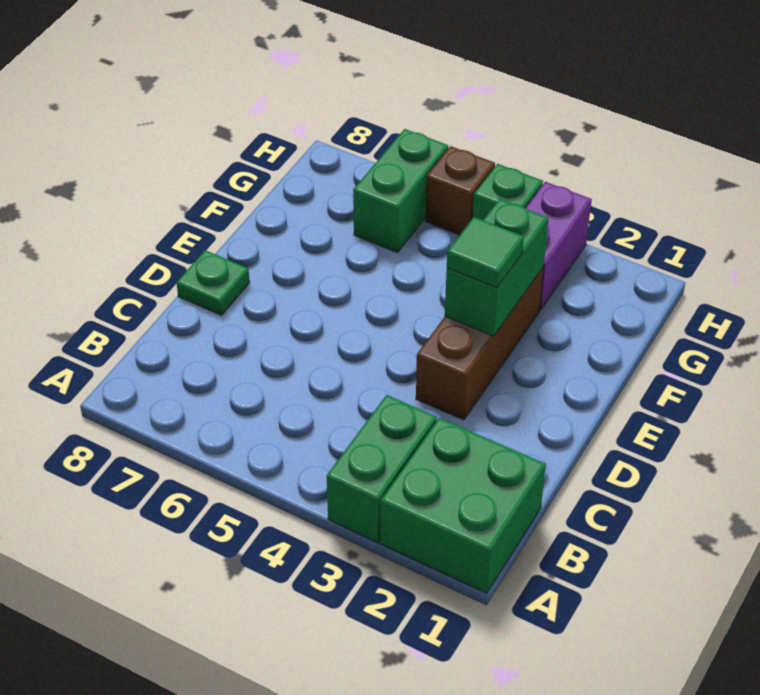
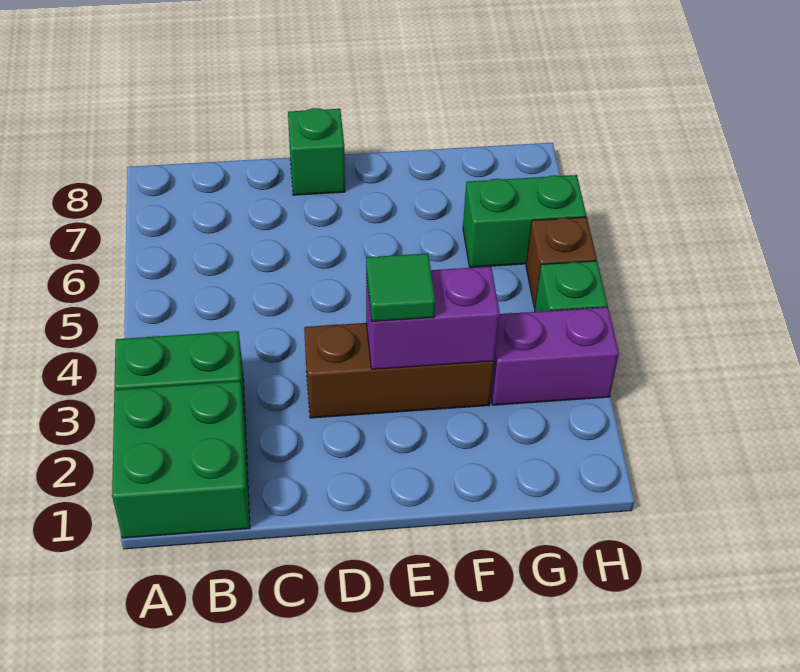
green 1x1 plate [177,250,250,315] -> green 1x1 brick [288,108,345,195]
green 1x2 brick [445,199,548,336] -> purple 1x2 brick [366,266,500,369]

